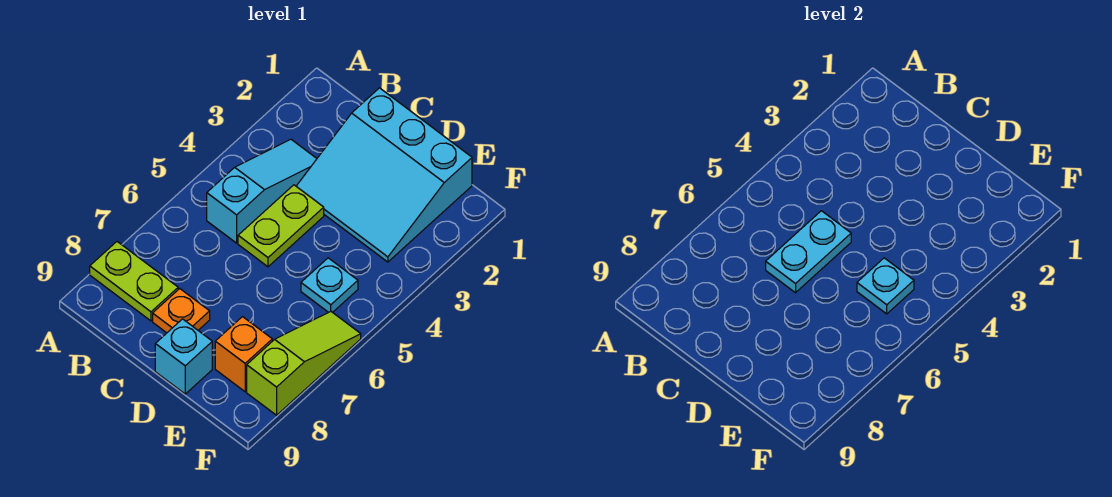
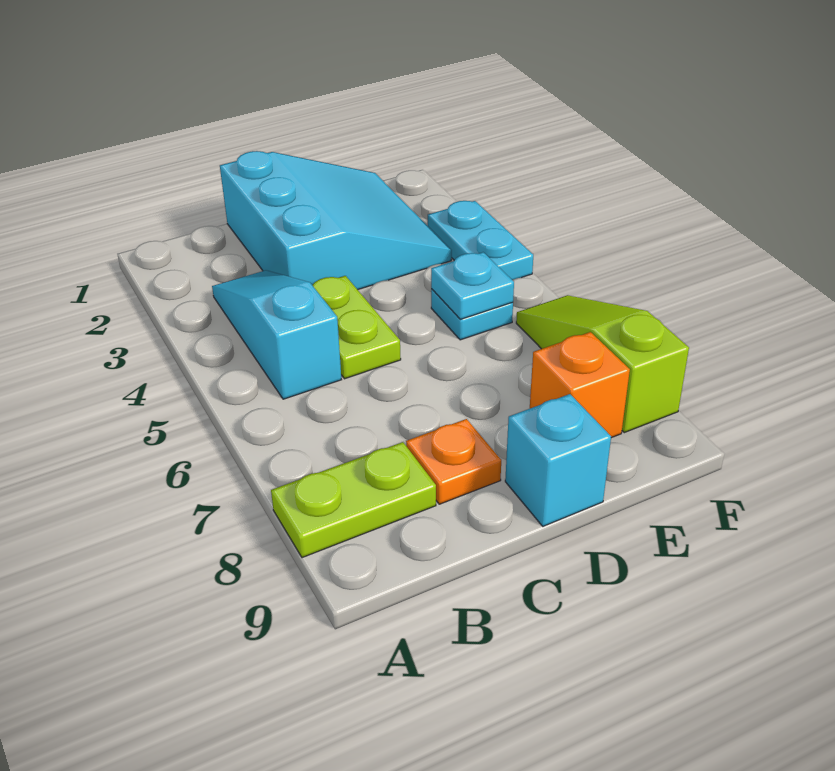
cyan 3x3 slope [296,88,472,262] -> cyan 3x3 slope turned to [220,151,452,290]
cyan 1x2 plate [766,211,851,293] -> cyan 1x2 plate moved to [428,201,533,280]

